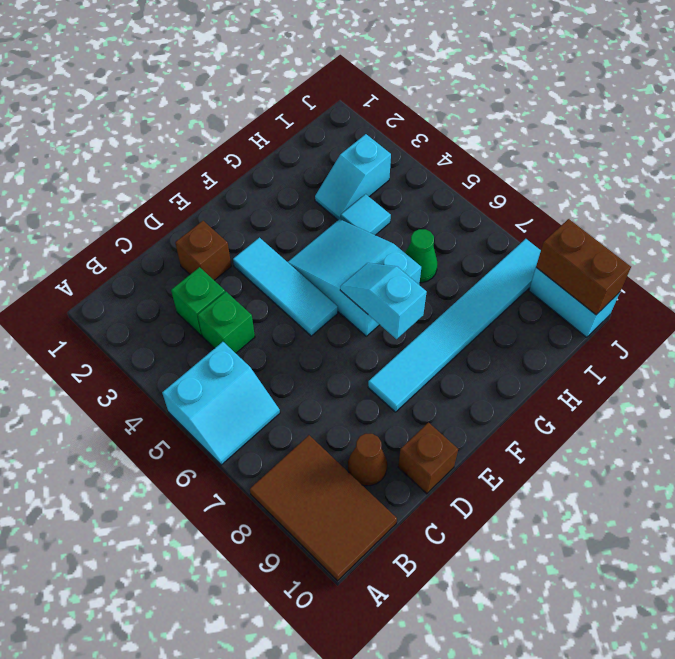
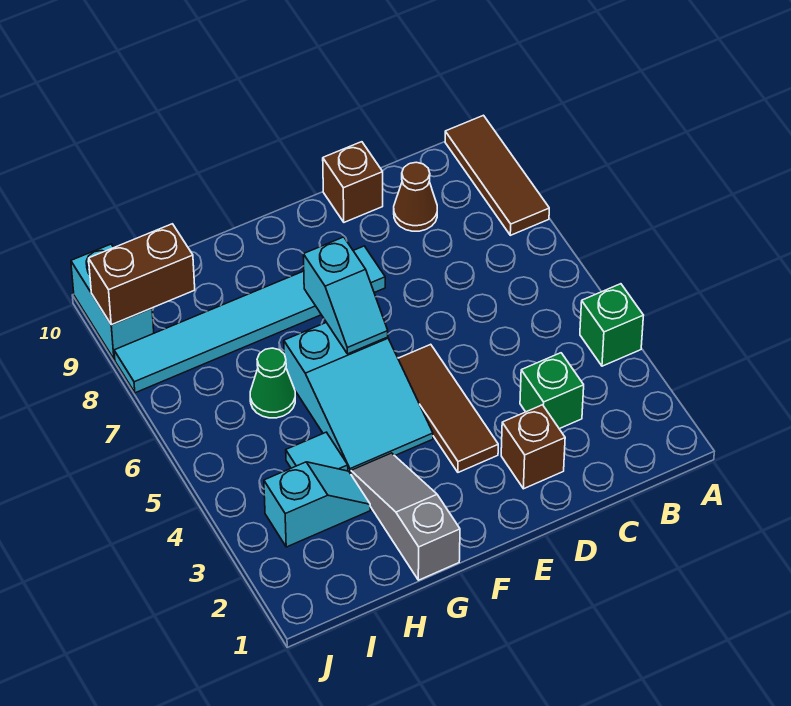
cyan 2x2 slope [162,342,280,465] -> none
brown 2x3 tile [250,435,397,581] -> brown 1x3 tile [445,115,549,235]
green 1x1 brick [198,292,255,353] -> green 1x1 brick moved to [580,284,643,366]
cyan 1x3 tile [233,238,338,336] -> brown 1x3 tile [398,344,498,472]
none -> grey 1x3 slope [351,453,460,580]
brown 1x2 brick [536,219,631,315] -> brown 1x2 brick turned to [89,224,195,325]

